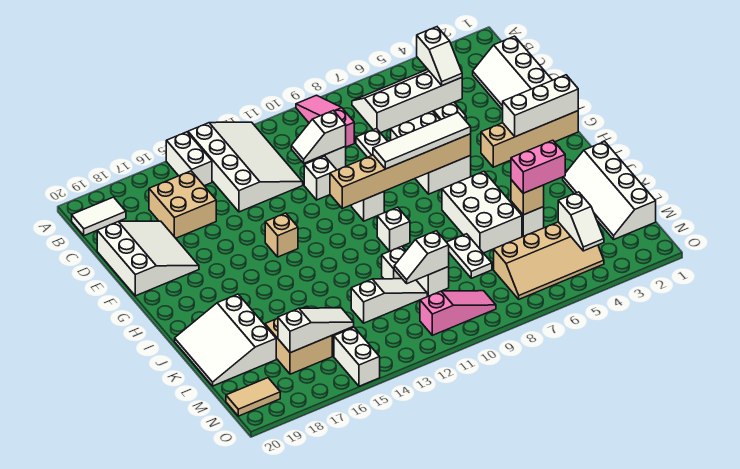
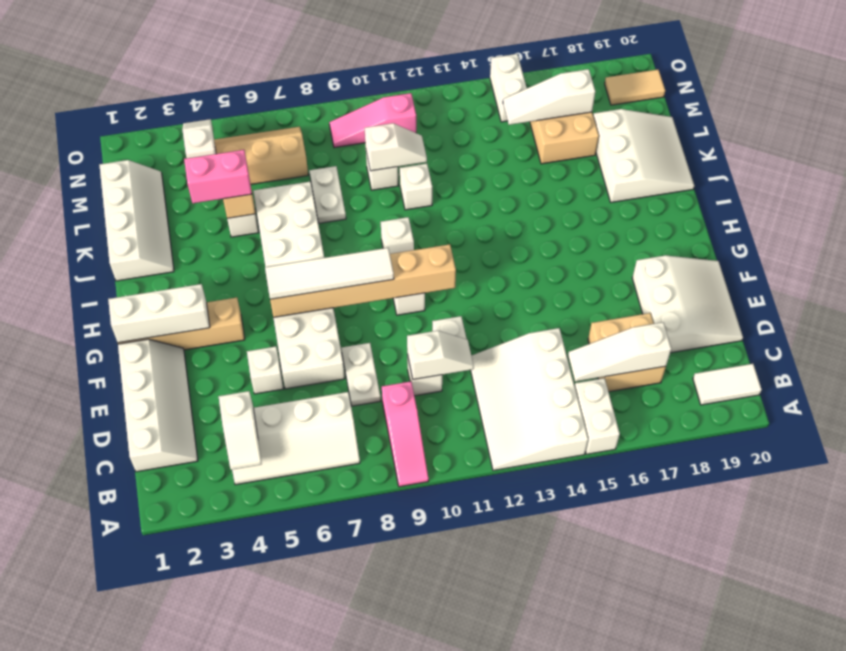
white 1x2 slope [417,27,462,85] -> white 1x2 slope turned to [218,391,262,470]
white 3x3 slope [97,221,199,296] -> white 3x3 slope turned to [632,255,743,353]
tan 1x1 brick [265,213,298,257] -> none
white 1x3 slope [351,279,427,323] -> white 1x3 slope moved to [568,322,671,381]

